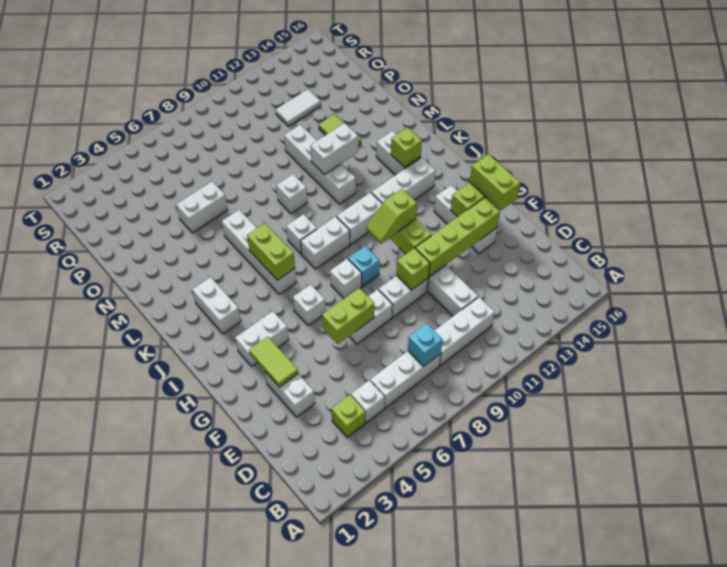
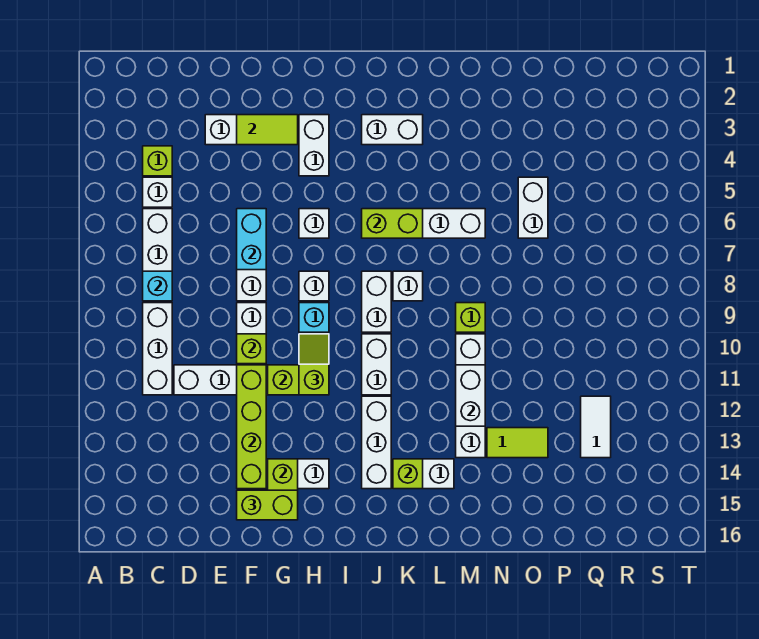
lime 1x2 brick [322,288,374,344] -> cyan 1x2 brick [237,209,266,270]
white 1x4 brick [284,125,356,204] -> white 1x4 brick turned to [456,334,485,458]
white 1x1 brick [276,174,307,213] -> lime 1x1 brick [456,303,485,332]

